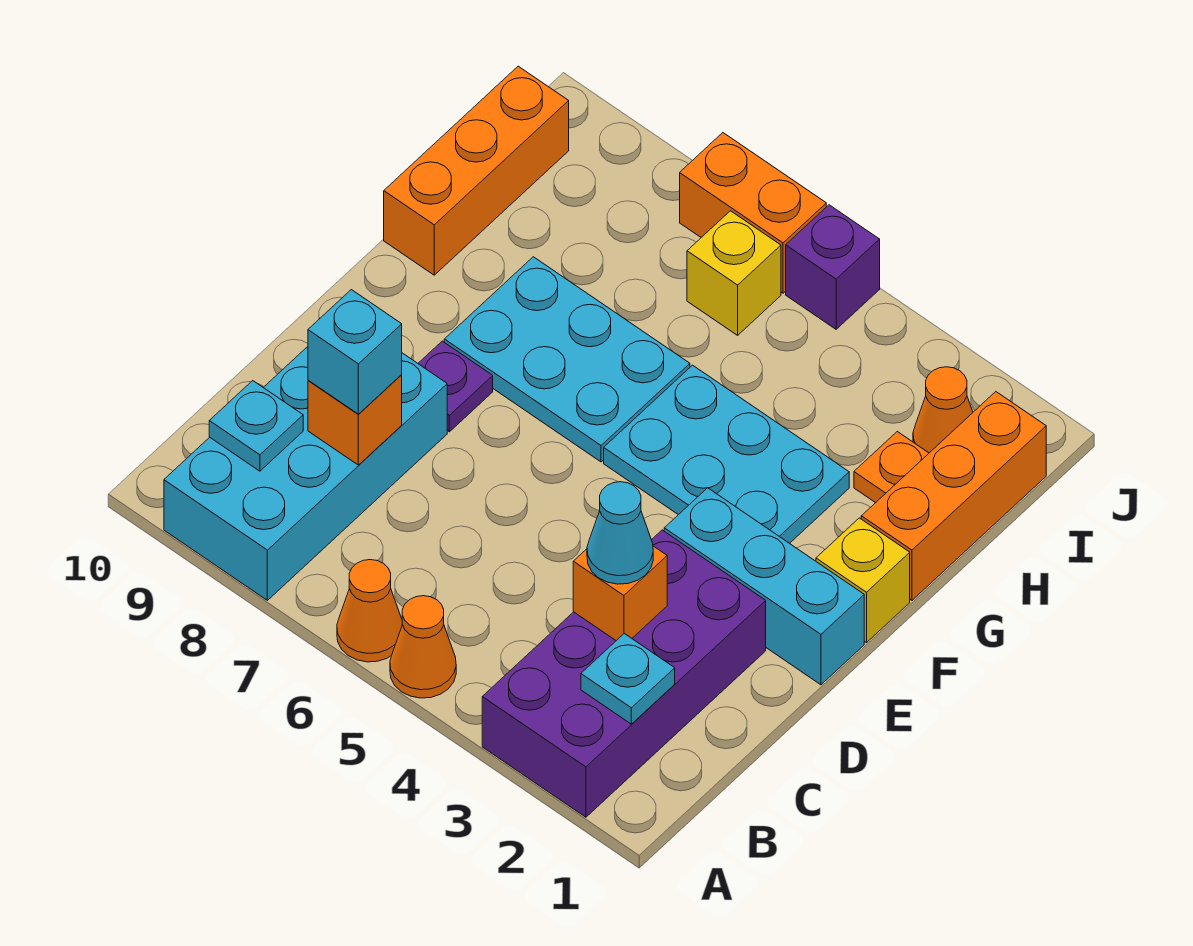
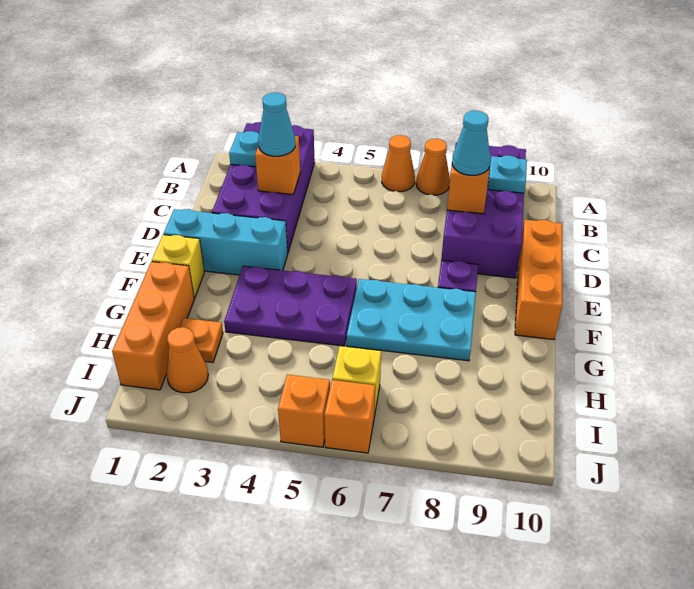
orange 1x1 cone [390,596,456,698] -> orange 1x1 cone moved to [416,139,450,195]
cyan 2x4 brick [164,347,447,600] -> purple 2x4 brick [441,143,526,278]
cyan 1x1 brick [308,290,402,414] -> cyan 1x1 cone [452,111,491,175]
cyan 2x3 plate [604,365,849,543] -> purple 2x3 plate [224,266,357,346]
orange 1x3 brick [384,66,569,275] -> orange 1x3 brick moved to [515,220,562,340]
purple 1x1 brick [786,205,880,329] -> orange 1x1 brick [278,374,330,447]
orange 1x2 brick [680,133,826,293] -> orange 1x1 brick [324,380,375,453]

